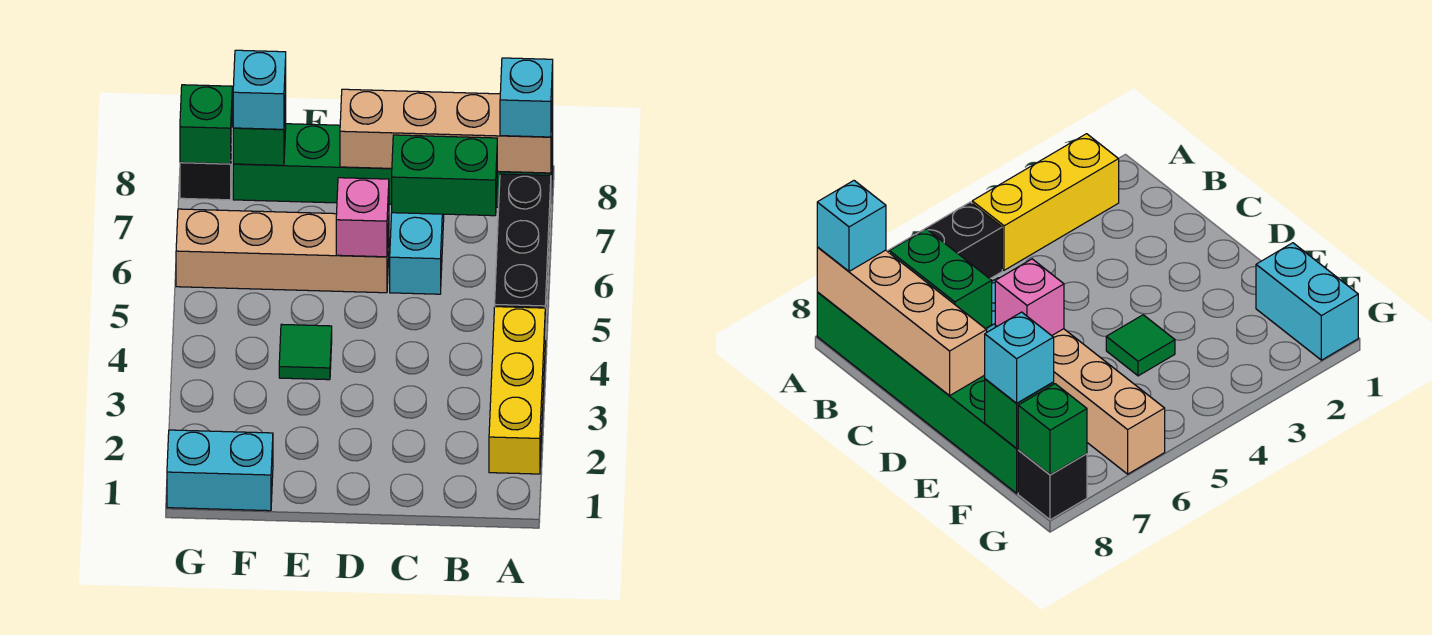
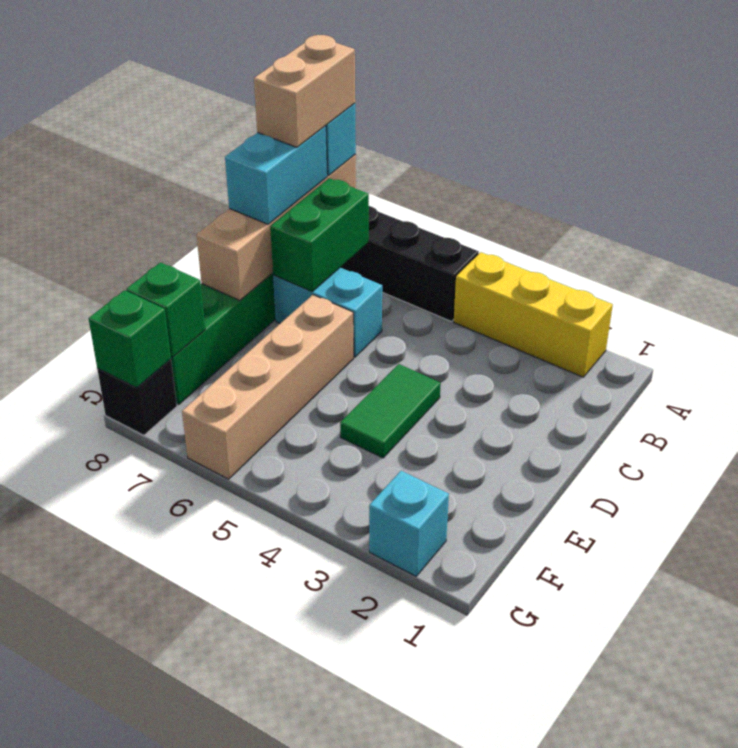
none -> tan 1x2 brick [254,35,355,147]
pink 1x1 brick [336,178,389,257] -> none
green 1x1 tile [279,324,332,380] -> green 1x2 tile [340,364,441,458]
cyan 1x2 brick [167,430,273,511] -> cyan 1x2 brick moved to [225,126,327,224]
cyan 1x1 brick [233,50,286,129] -> cyan 1x1 brick moved to [369,471,449,576]

